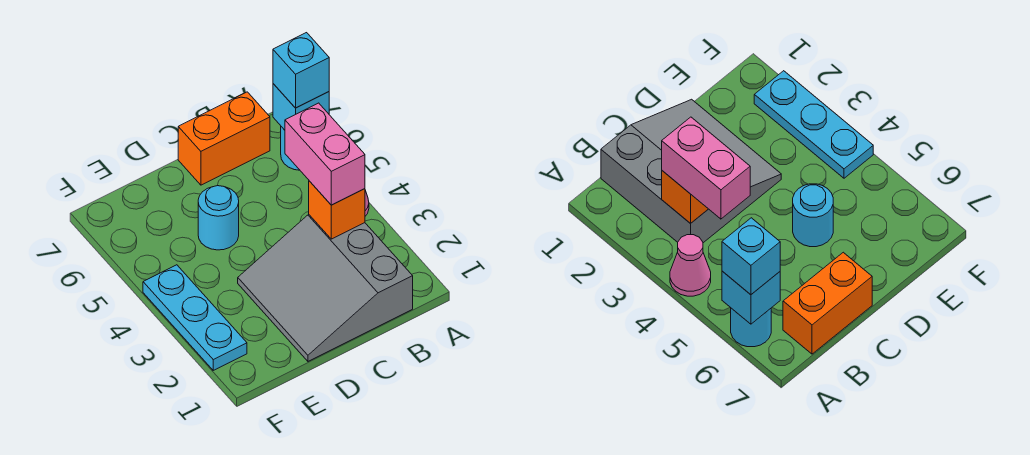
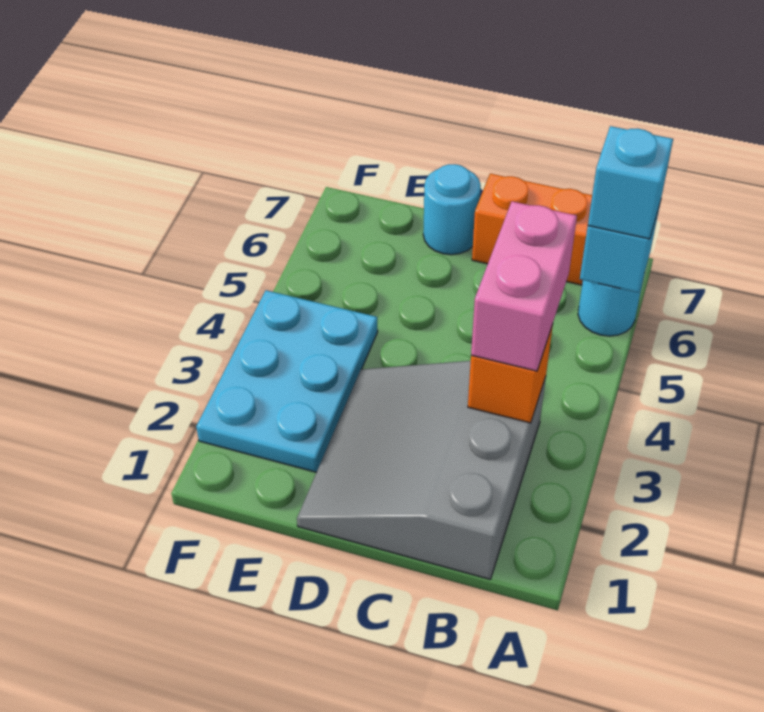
pink 1x1 cone [670,235,711,296] -> none
cyan 1x1 round brick [198,186,239,250] -> cyan 1x1 round brick moved to [423,164,481,255]
cyan 1x3 plate [143,265,247,370] -> cyan 2x3 plate [196,290,378,472]

